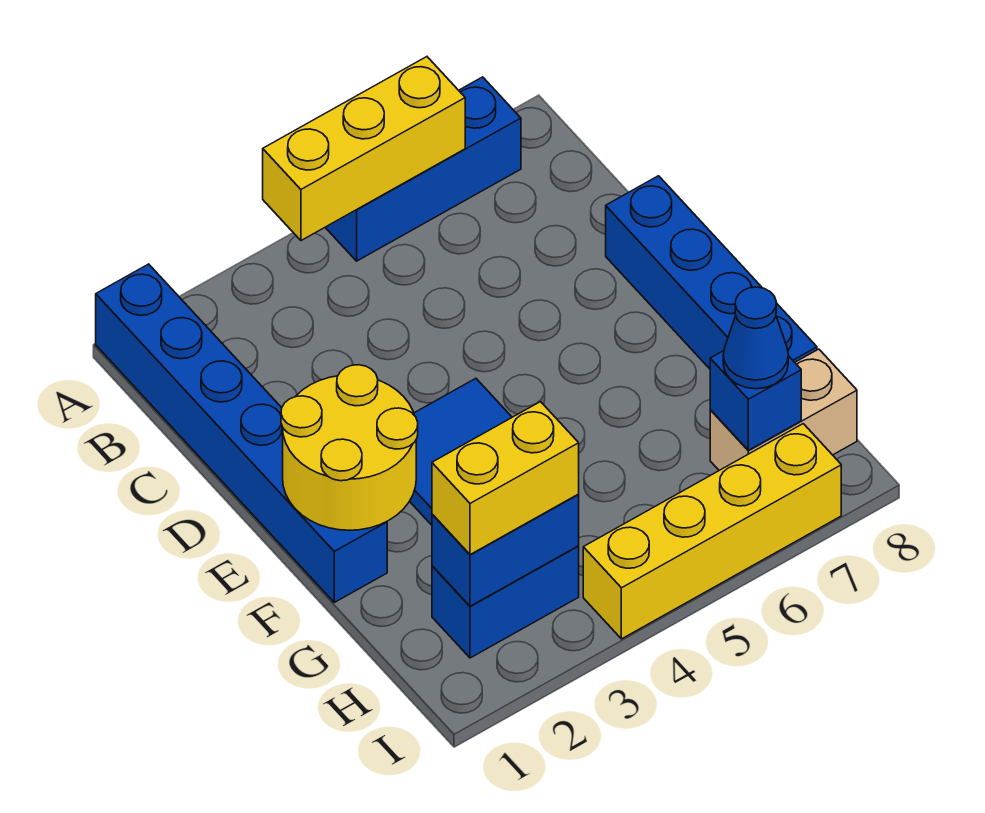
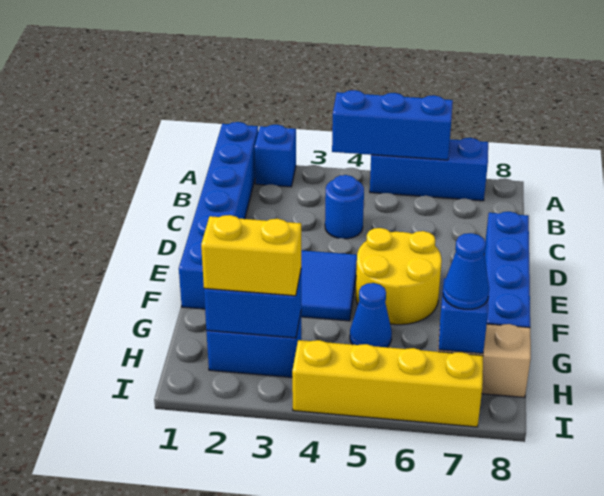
none -> blue 1x1 brick [254,125,296,187]
yellow 1x3 brick [263,57,465,241] -> blue 1x3 brick [332,90,453,160]
none -> blue 1x1 round brick [325,175,364,239]
yellow 2x2 round brick [281,365,418,530] -> yellow 2x2 round brick moved to [356,228,442,325]
none -> blue 1x1 cone [350,283,392,347]

